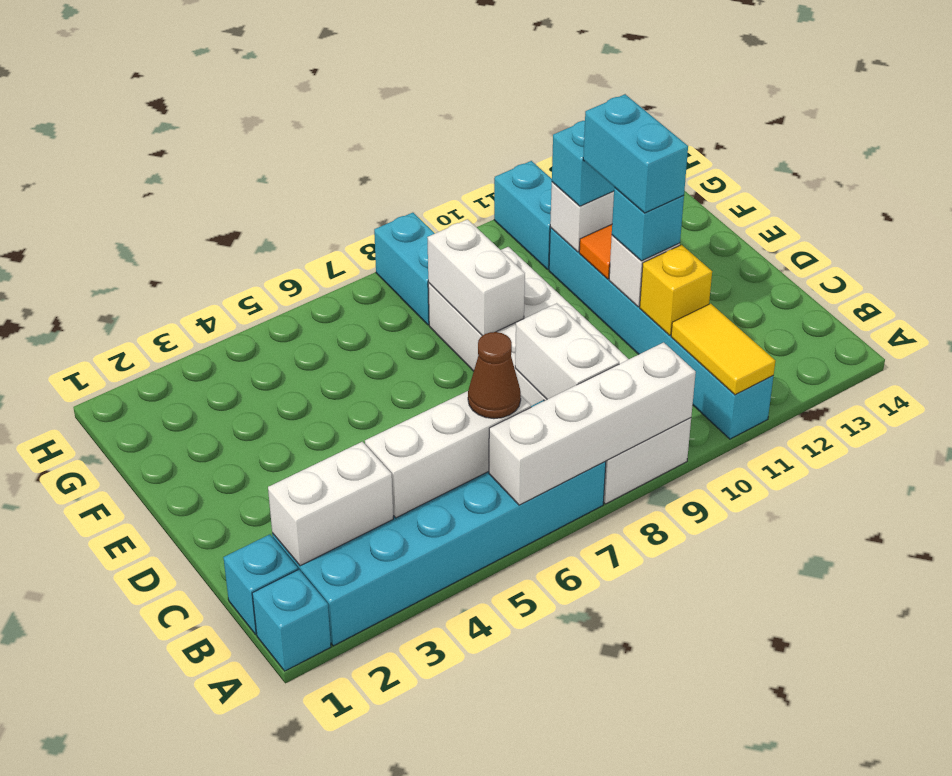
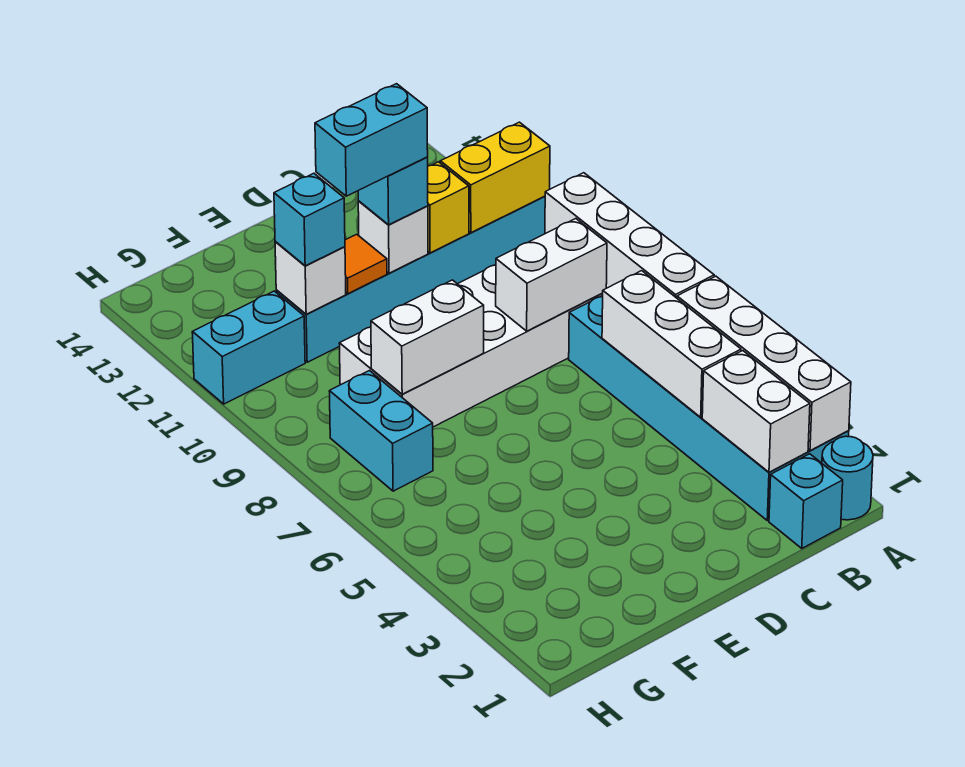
cyan 1x1 brick [252,570,331,671] -> cyan 1x1 round brick [822,436,873,520]
none -> white 1x4 brick [677,276,851,451]
yellow 1x2 tile [671,304,775,395] -> yellow 1x2 brick [440,122,550,233]
brown 1x1 cone [468,332,521,419] -> none
cyan 1x2 brick [374,213,435,325] -> cyan 1x2 brick turned to [329,371,433,491]

